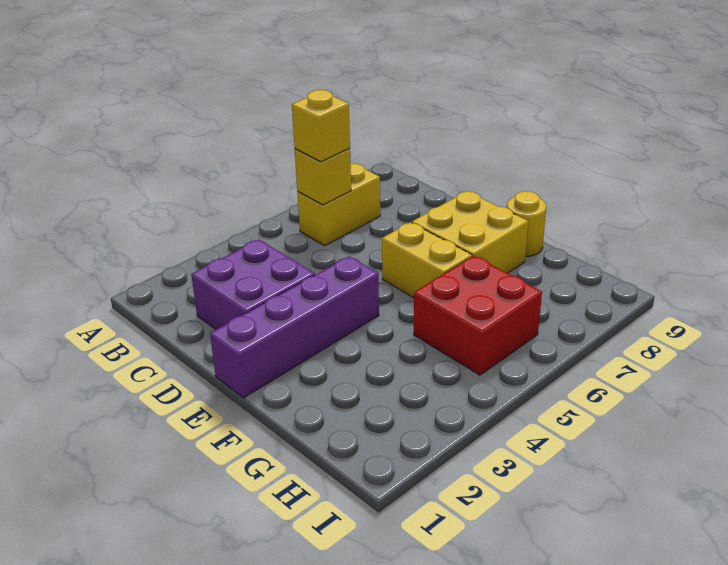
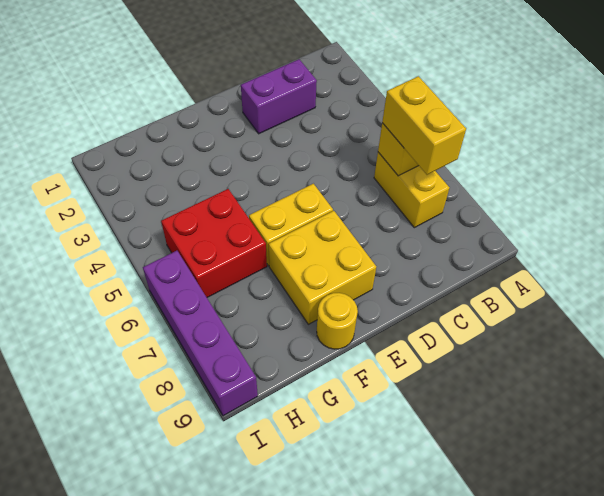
yellow 1x1 brick [292,90,350,162] -> yellow 1x2 brick [382,76,466,175]
purple 2x2 brick [191,240,315,329] -> purple 1x2 brick [241,59,317,134]
purple 1x4 brick [210,256,379,398] -> purple 1x4 brick moved to [143,251,258,416]

